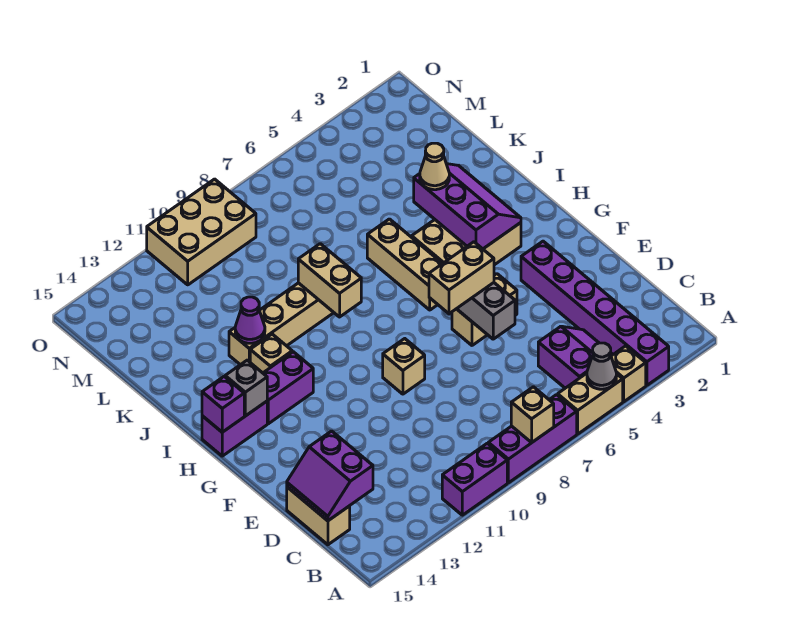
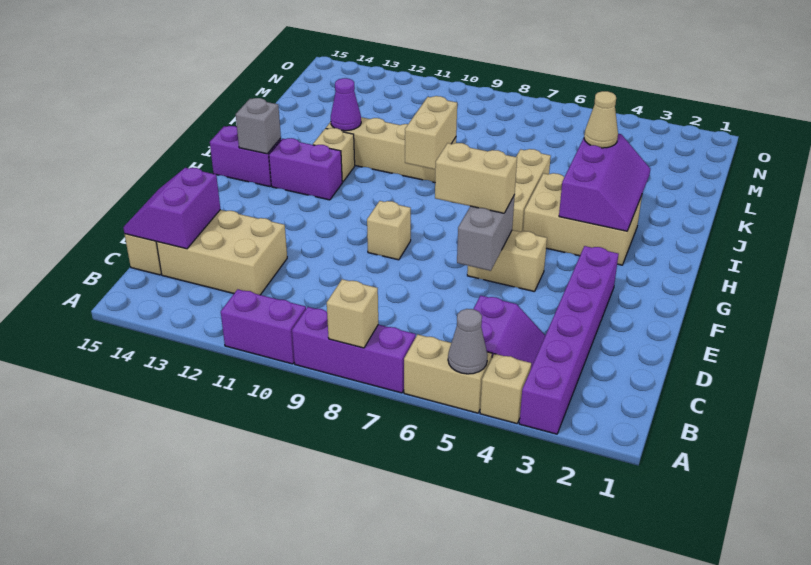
purple 1x1 brick [202,377,244,432] -> none
tan 2x3 brick [147,179,256,285] -> tan 2x3 brick moved to [157,210,287,295]

